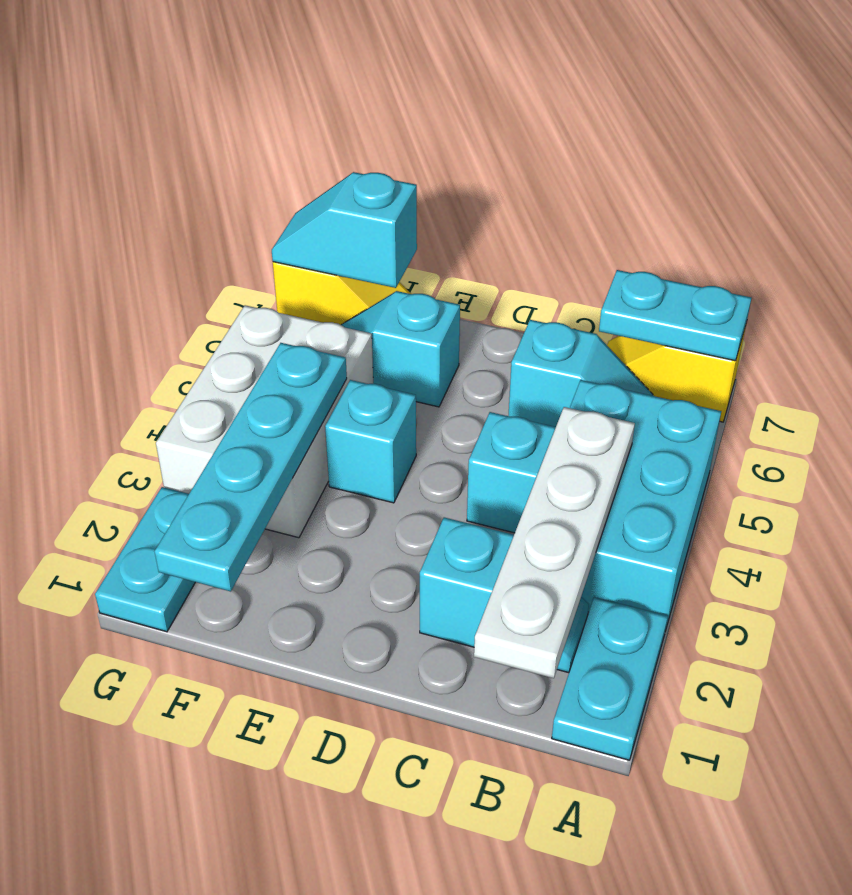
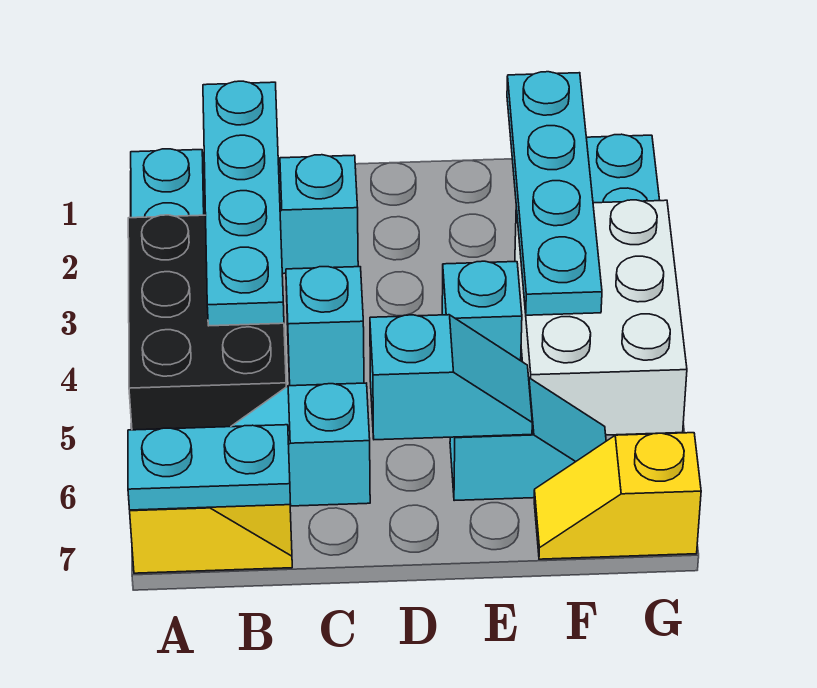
cyan 2x3 brick [570,380,721,627] -> black 2x3 brick [128,215,286,430]
white 1x4 plate [474,407,635,678] -> cyan 1x4 plate [203,81,284,326]
cyan 1x2 slope [272,172,417,288] -> cyan 1x2 slope moved to [370,315,532,440]

